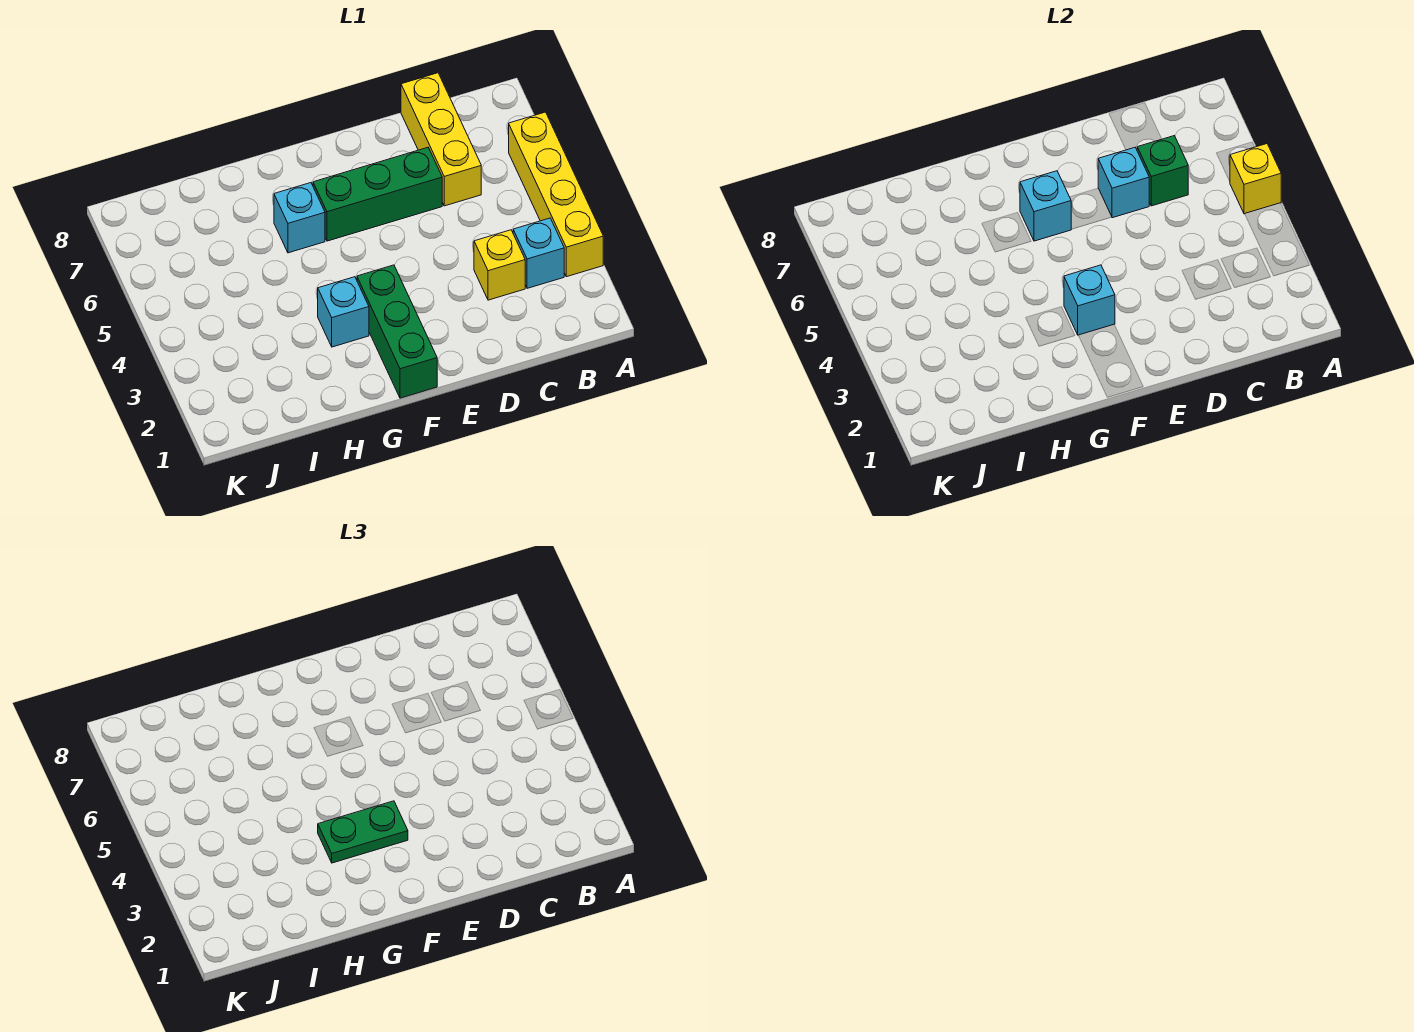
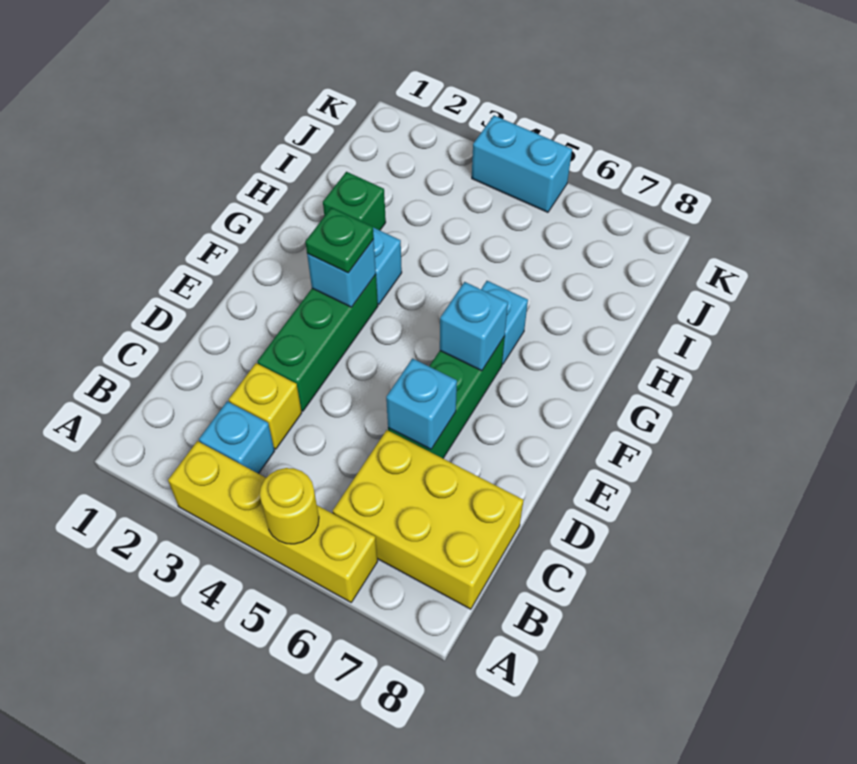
yellow 1x1 brick [1230,144,1281,214] -> yellow 1x1 round brick [260,468,319,544]
yellow 1x3 brick [401,73,481,206] -> yellow 2x3 brick [333,430,523,609]
green 1x1 brick [1137,136,1188,206] -> green 1x1 brick moved to [323,172,386,230]
green 1x3 brick [357,265,437,398] -> green 1x3 brick turned to [257,275,378,411]
green 1x2 plate [318,801,408,863] -> green 1x1 plate [305,208,374,273]
none -> cyan 1x2 brick [472,116,572,212]

